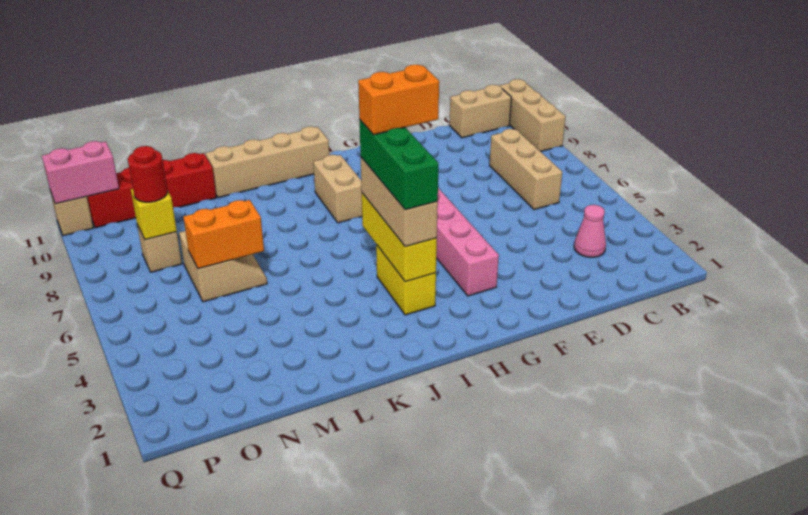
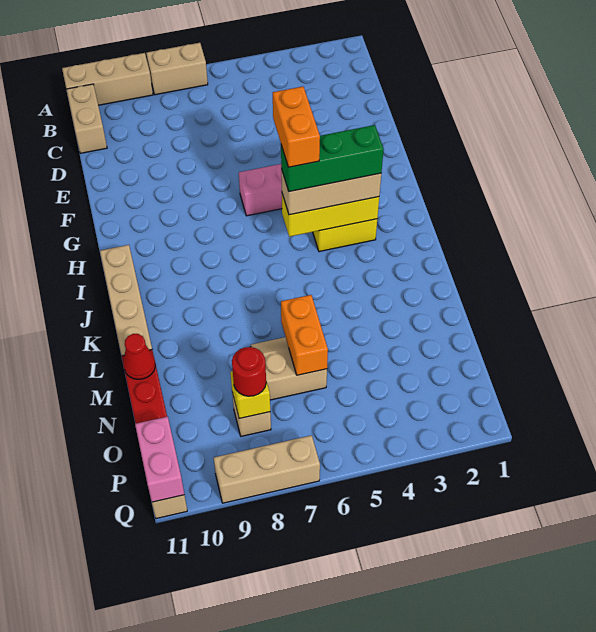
pink 1x1 cone [574,205,606,257] -> none
tan 1x3 brick [490,129,562,210] -> tan 1x3 brick moved to [214,435,320,503]
tan 1x2 brick [313,155,362,223] -> tan 1x2 brick moved to [146,43,208,95]
none -> red 1x1 cone [123,334,155,379]

